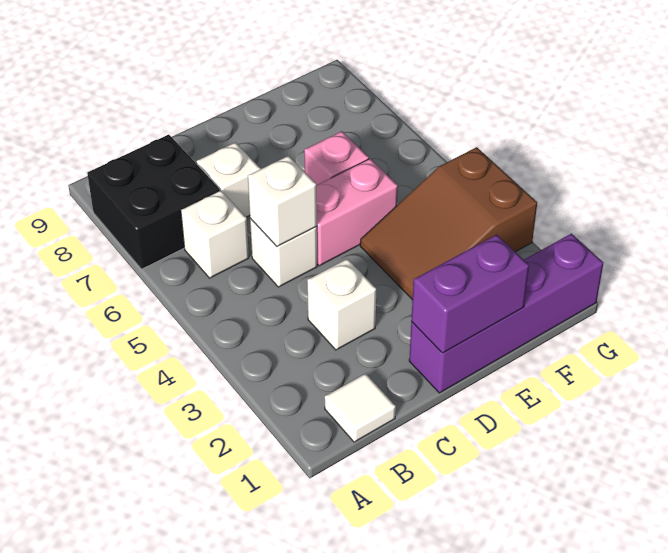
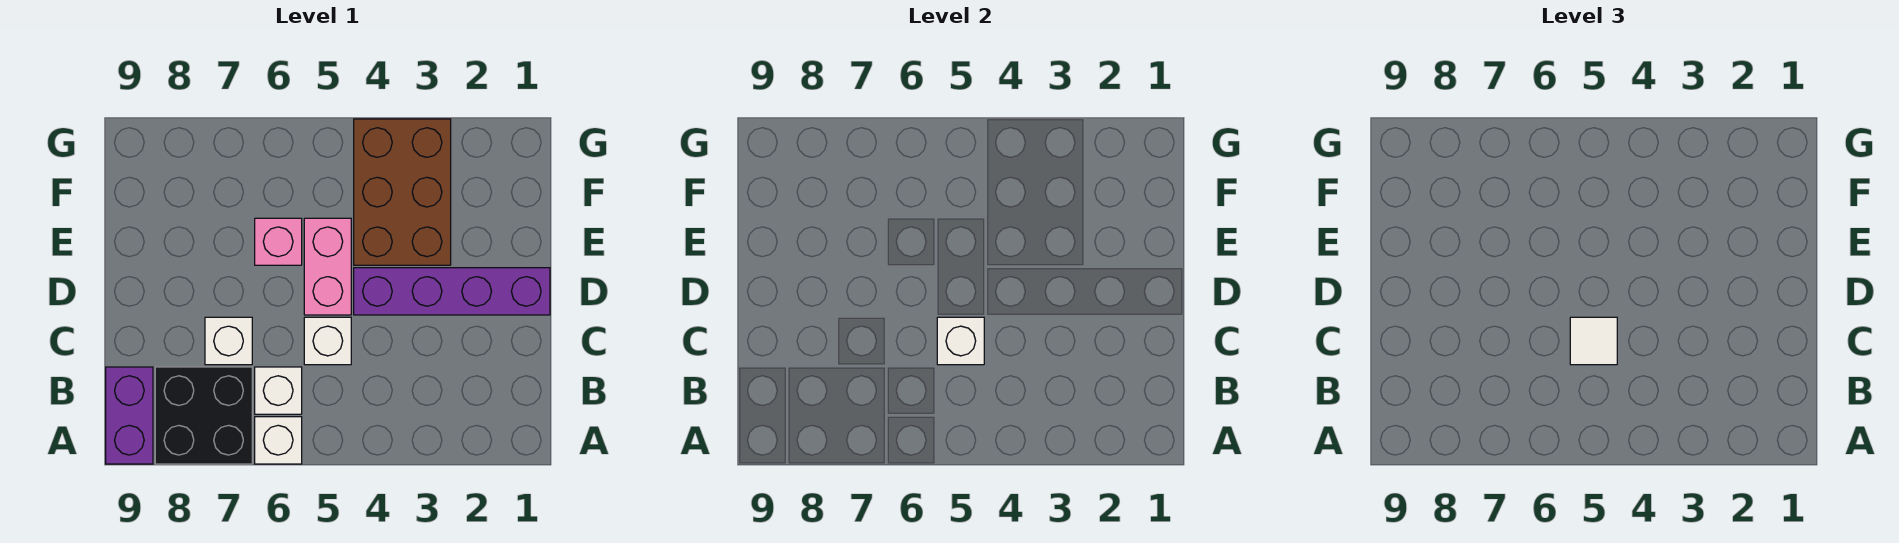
white 1x1 tile [325,373,396,442] -> white 1x1 tile moved to [1570,317,1617,365]
white 1x1 brick [307,259,376,350] -> white 1x1 brick moved to [255,417,302,464]
purple 1x4 brick [409,234,603,393] -> purple 1x4 brick turned to [354,268,550,315]
purple 1x2 brick [411,235,529,353] -> purple 1x2 brick moved to [106,367,153,464]
brown 2x3 slope [360,147,537,300] -> brown 2x3 brick [354,119,451,265]

